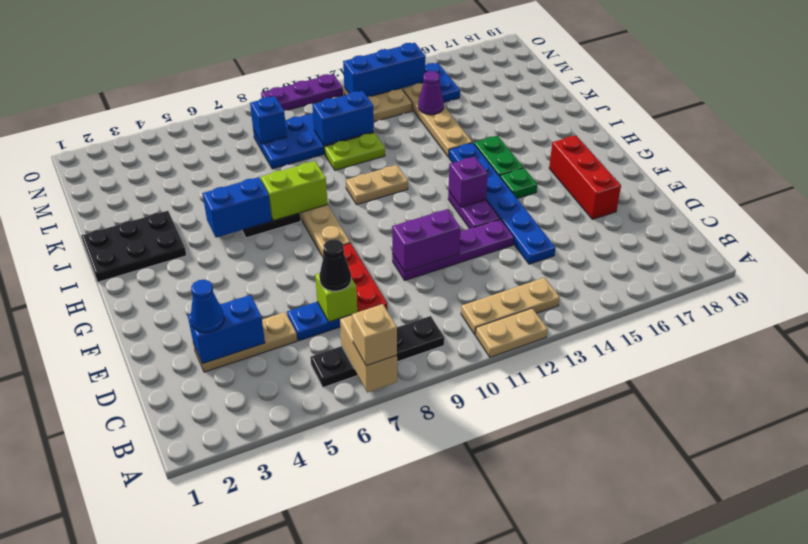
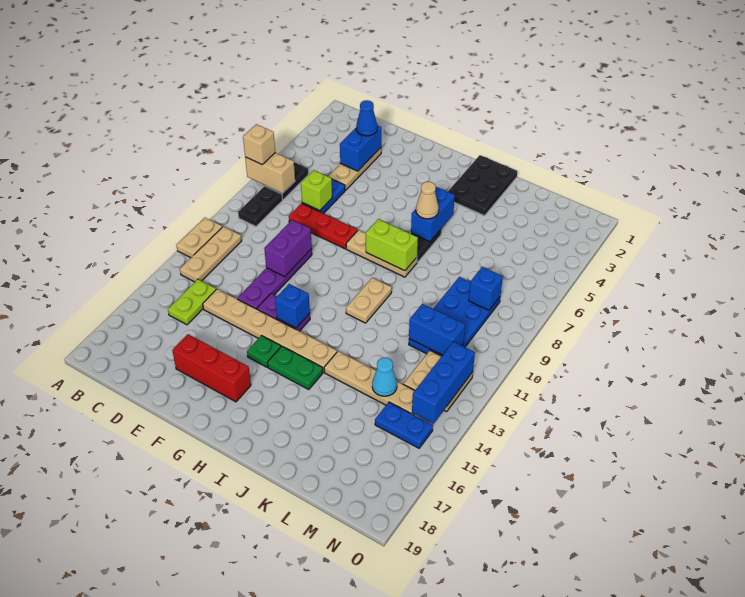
black 1x1 cone [319,239,351,291] -> none
blue 1x6 plate [449,143,555,264] -> tan 1x6 plate [203,289,337,372]
purple 1x1 brick [449,156,488,207] -> blue 1x1 brick [275,284,310,328]
none -> tan 1x1 cone [416,182,439,219]
lime 1x2 brick [261,161,328,221] -> lime 1x2 brick turned to [366,219,418,271]
lime 1x2 plate [324,133,385,170] -> lime 1x2 plate moved to [168,279,216,325]
blue 1x2 brick [312,91,374,145] -> blue 1x2 brick turned to [409,304,465,355]
purple 1x1 cone [418,71,444,115] -> cyan 1x1 cone [372,358,397,396]
purple 1x3 plate [261,74,343,111] -> none

